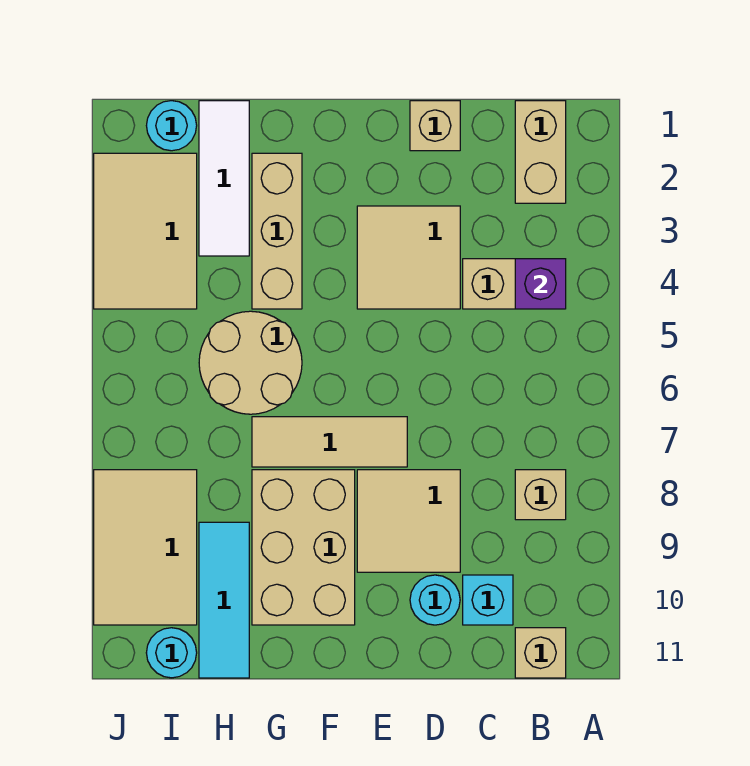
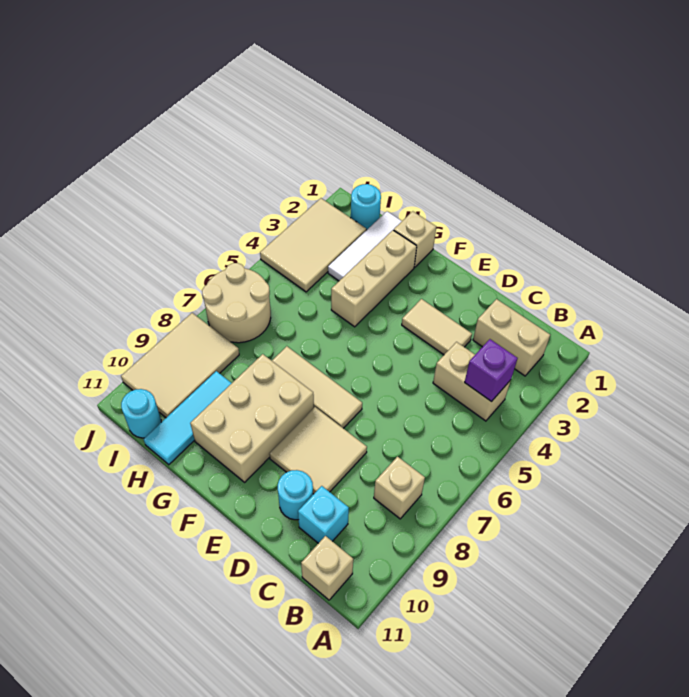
tan 1x2 brick [515,101,566,203] -> tan 1x2 brick turned to [473,299,550,376]
tan 1x1 brick [410,101,460,151] -> tan 1x1 brick moved to [394,211,436,267]
tan 2x2 tile [357,206,460,309] -> tan 1x2 tile [402,299,472,355]
tan 2x2 round brick [199,311,302,414] -> tan 2x2 round brick moved to [202,263,271,343]

